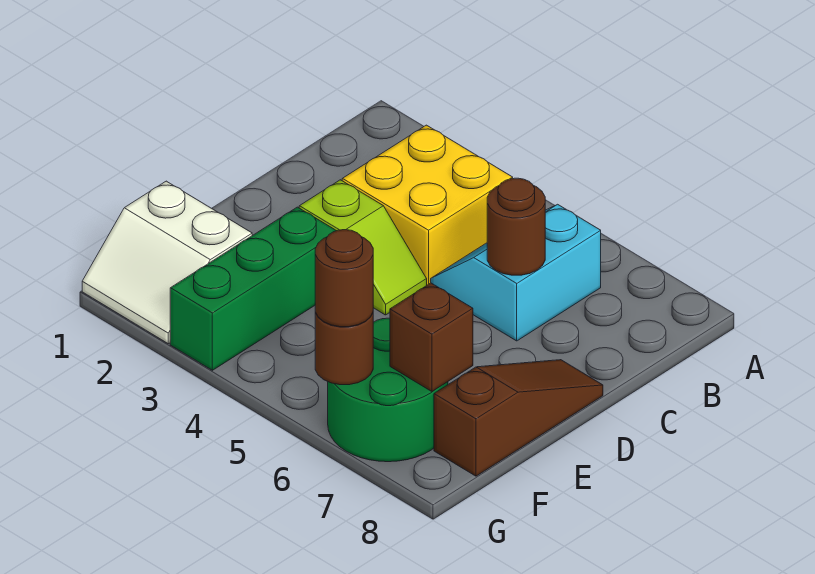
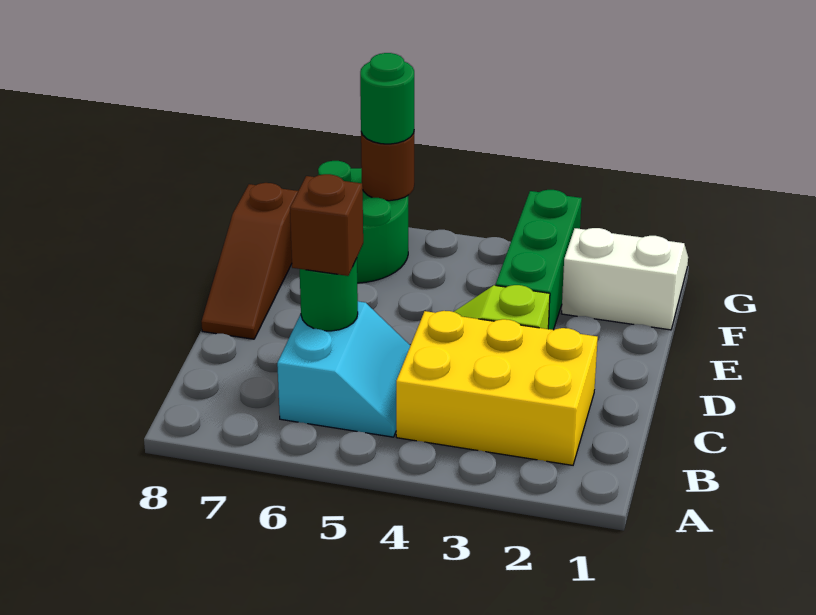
yellow 2x2 brick [342,125,513,285] -> yellow 2x3 brick [396,311,598,465]
brown 1x1 round brick [487,178,545,275] -> green 1x1 round brick [300,258,358,331]
brown 1x1 brick [390,283,473,392] -> brown 1x1 brick moved to [290,174,363,276]
brown 1x1 round brick [315,230,373,327] -> green 1x1 round brick [360,53,414,144]

